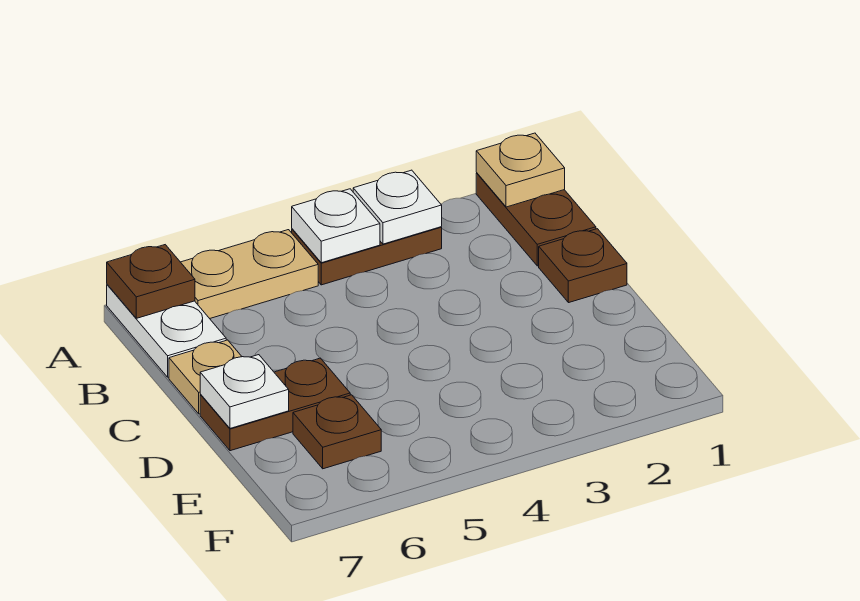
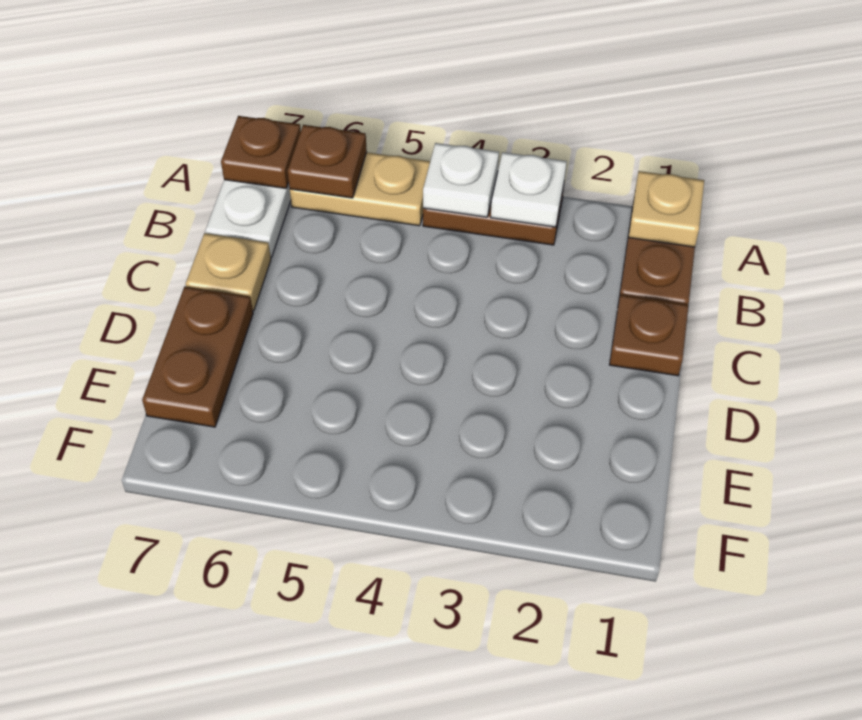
brown 1x2 plate [200,358,350,451] -> brown 1x2 plate turned to [142,287,253,427]
white 1x1 plate [200,355,289,428] -> none
brown 1x1 plate [293,395,381,469] -> brown 1x1 plate moved to [288,125,367,198]

